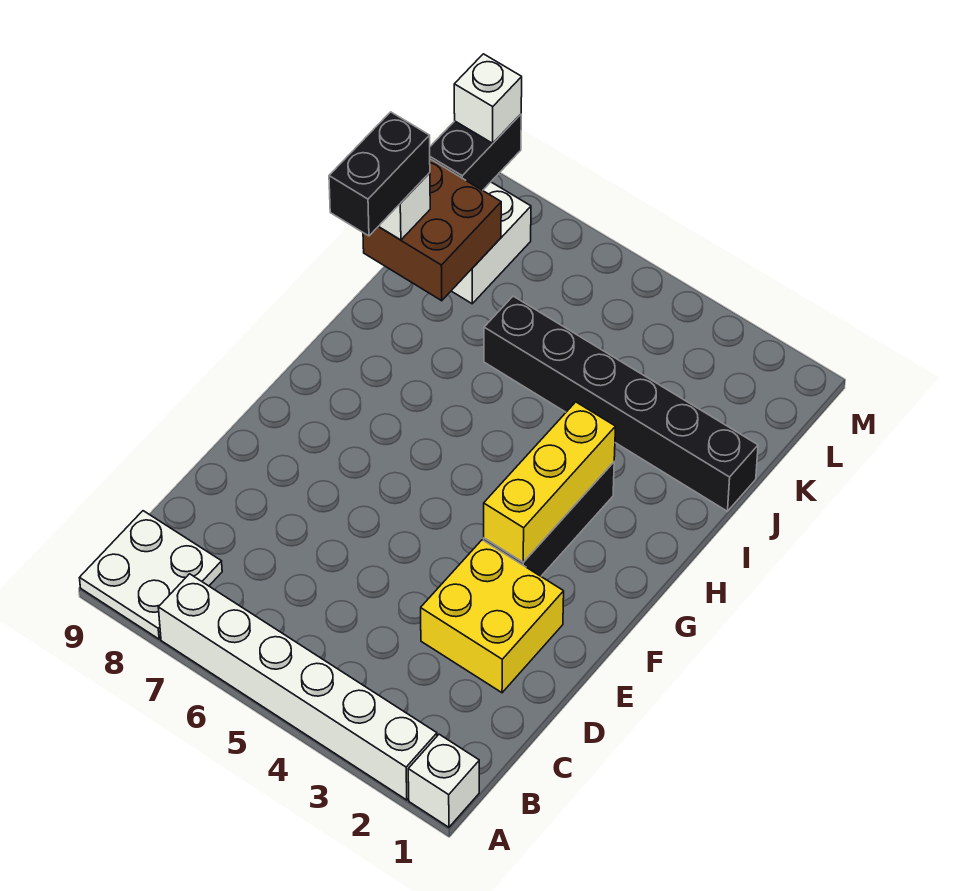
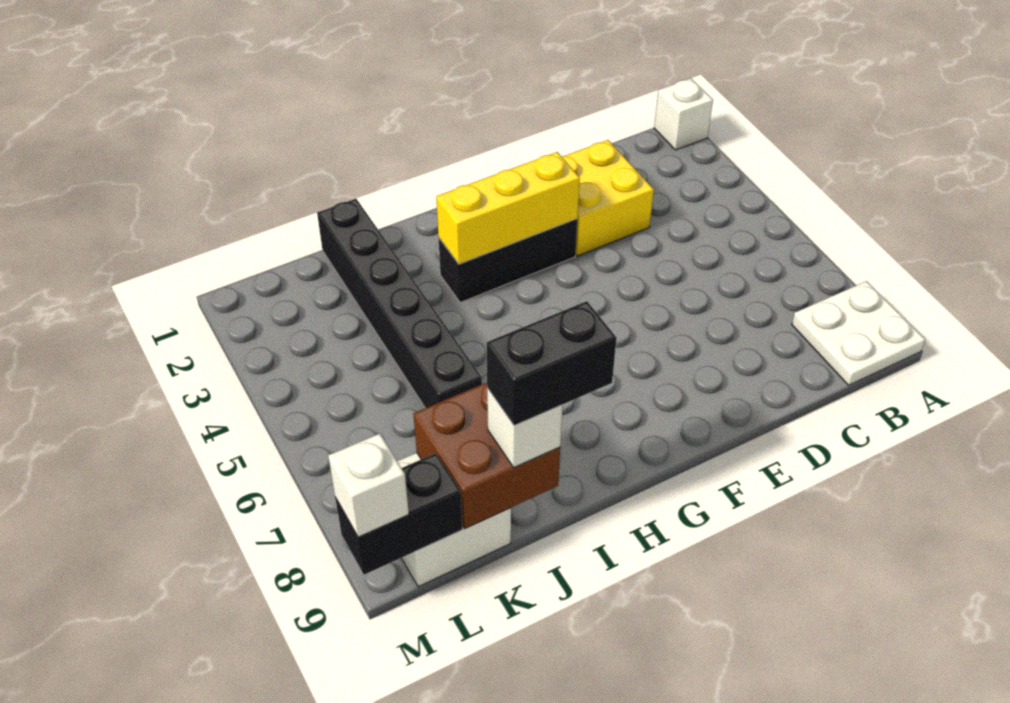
white 1x6 brick [158,574,437,800] -> none

